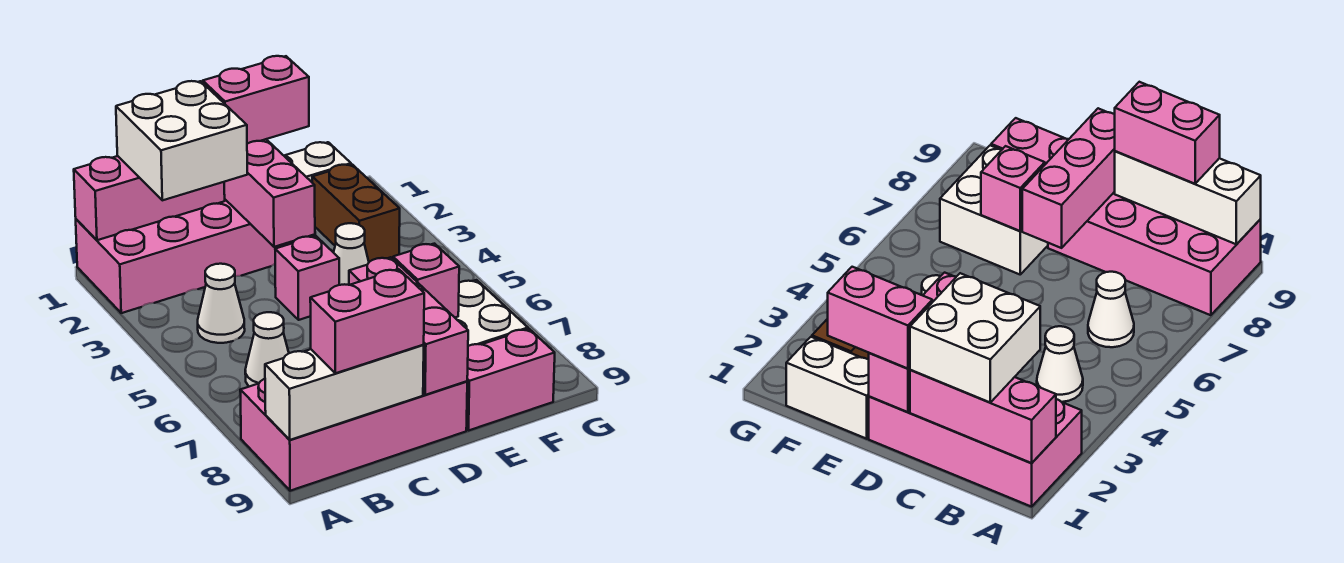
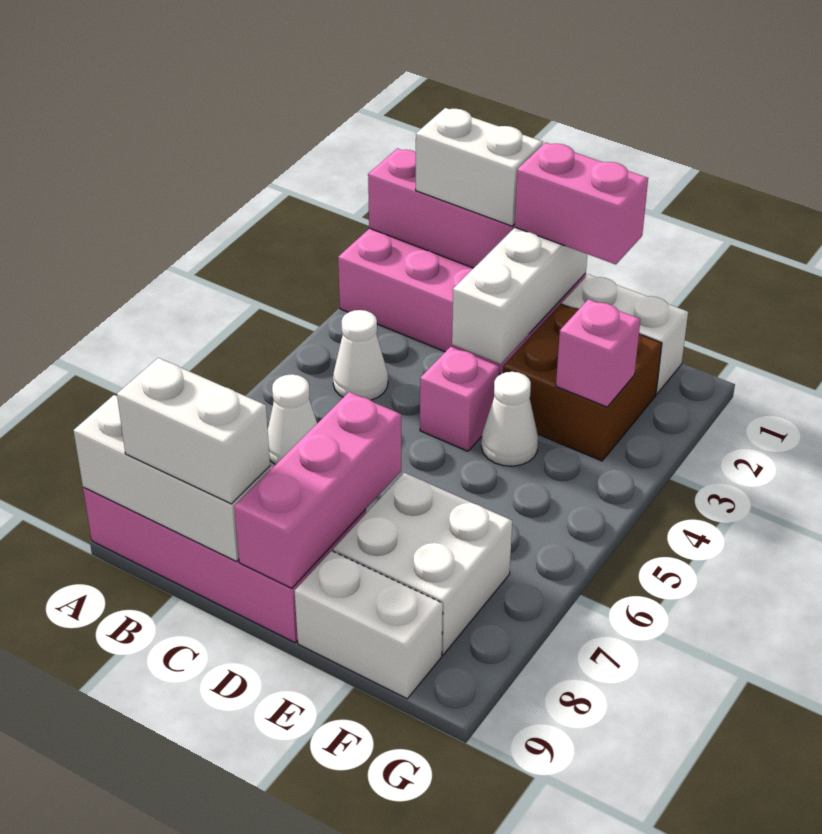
white 2x2 brick [116,81,247,200] -> white 1x2 brick [416,108,543,226]
pink 1x2 brick [310,269,424,373] -> white 1x2 brick [117,358,270,504]
pink 1x3 brick [224,139,315,247] -> white 1x3 brick [452,228,587,364]
pink 1x1 brick [393,244,459,317] -> pink 1x1 brick moved to [556,299,640,407]
pink 1x2 brick [466,329,555,430] -> white 1x2 brick [295,551,443,699]
brown 1x2 brick [312,164,400,262] -> brown 2x2 brick [503,304,662,461]

